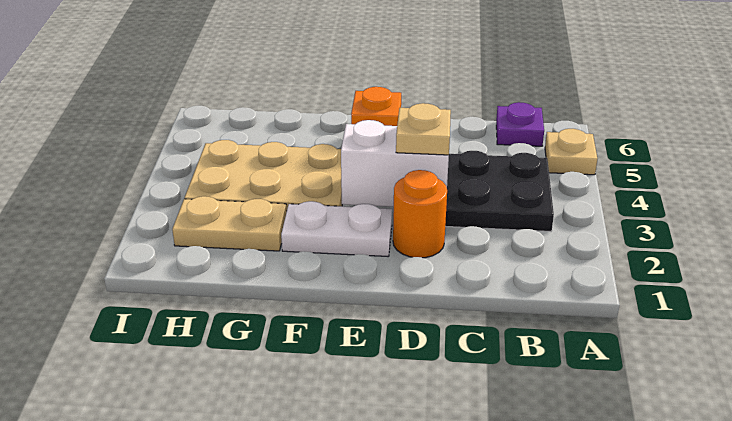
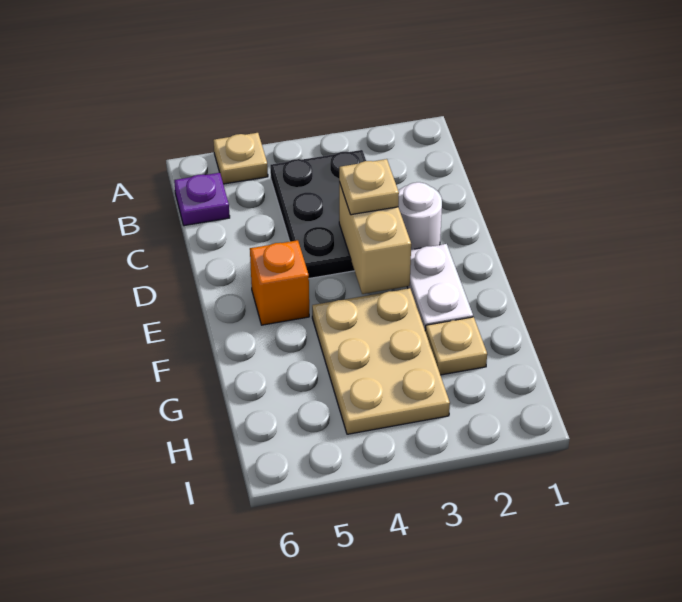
orange 1x1 round brick [393,170,447,258] -> white 1x1 round brick [398,182,442,250]
white 1x2 brick [341,120,449,207] -> tan 1x2 brick [339,182,411,294]
tan 1x2 plate [172,196,287,251] -> tan 1x1 plate [425,317,487,375]

